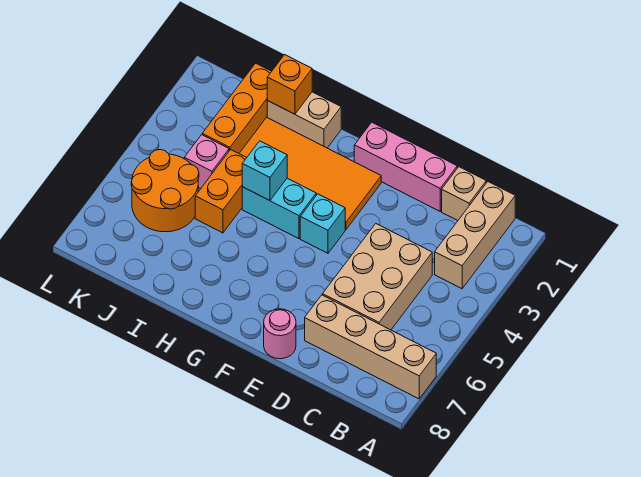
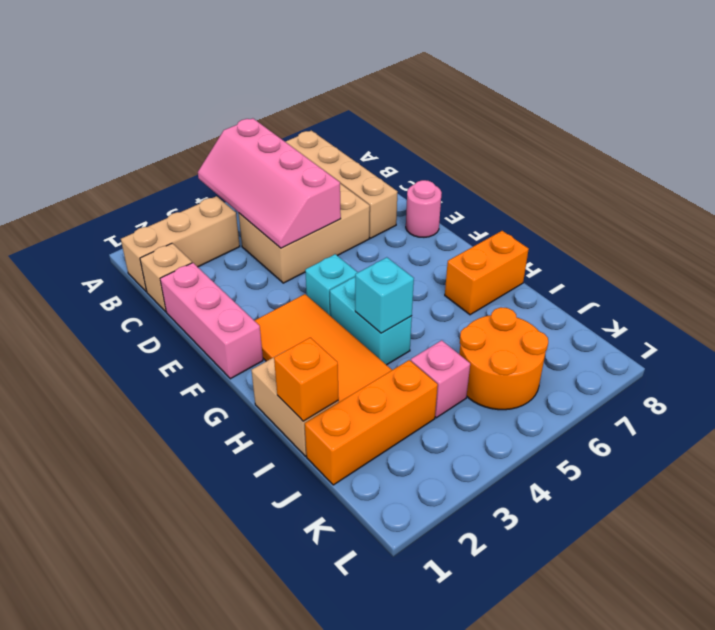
none -> pink 2x4 slope [198,118,341,248]
orange 1x2 brick [195,149,247,233] -> orange 1x2 brick moved to [445,231,529,315]

